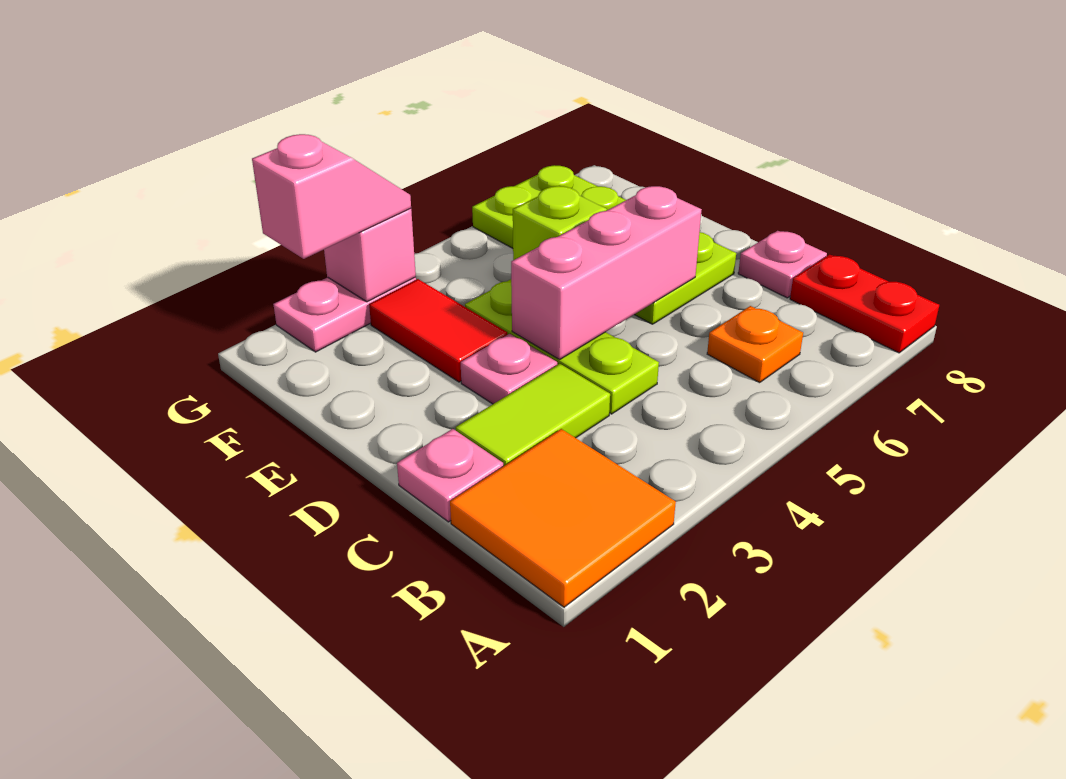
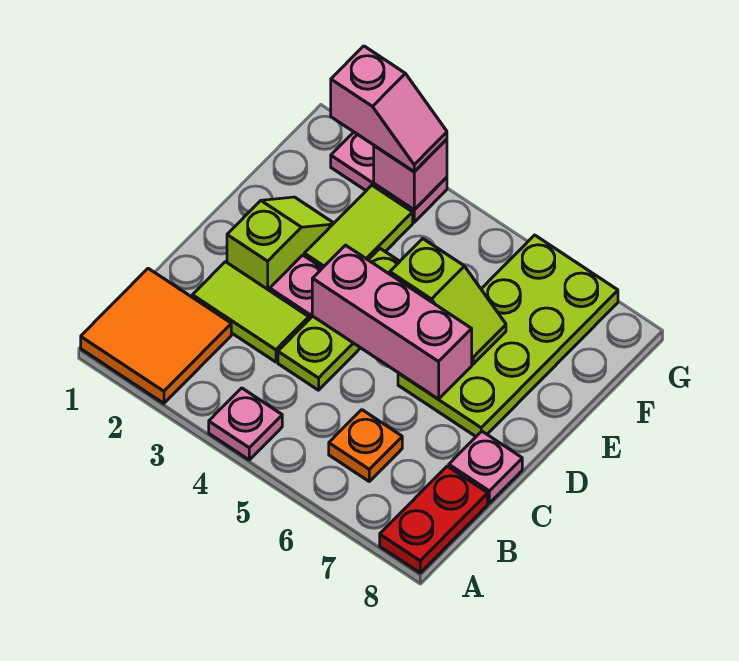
pink 1x1 plate [397,429,503,522] -> pink 1x1 plate moved to [209,388,282,460]
none -> lime 1x2 slope [227,197,334,291]
red 1x2 tile [369,279,507,382] -> lime 1x2 tile [304,185,413,268]

